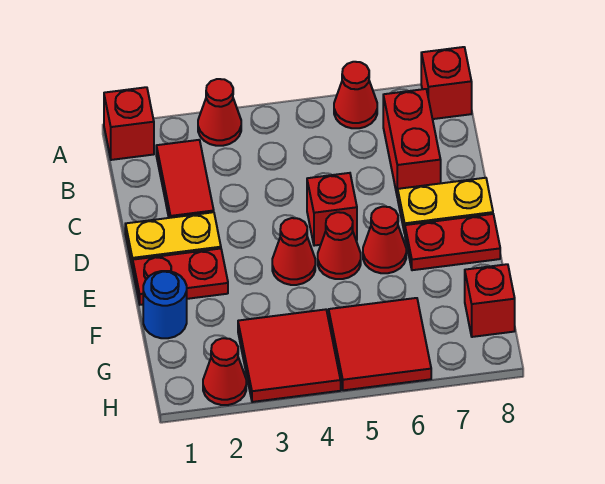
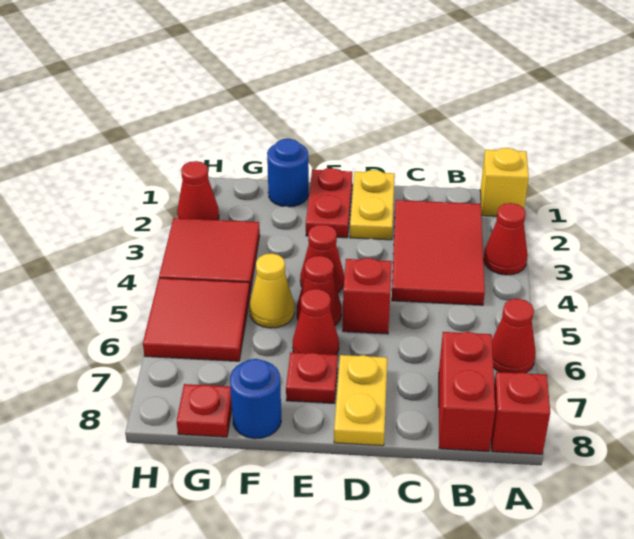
red 1x1 brick [104,87,154,160] -> yellow 1x1 brick [480,148,529,216]
red 1x2 tile [156,140,214,218] -> red 2x3 tile [392,200,485,305]
red 1x2 brick [383,89,441,198] -> red 1x2 brick turned to [439,332,495,451]
red 1x2 plate [405,214,500,270] -> red 1x1 plate [286,353,338,403]
none -> yellow 1x1 cone [249,253,294,328]
none -> blue 1x1 round brick [230,359,281,439]
red 1x1 brick [465,264,515,337] -> red 1x1 plate [177,384,232,437]

